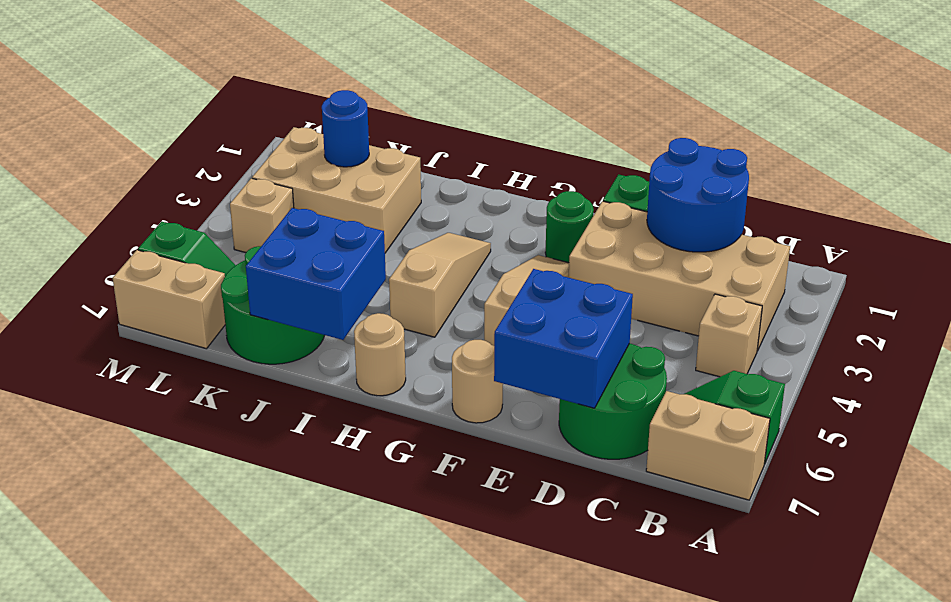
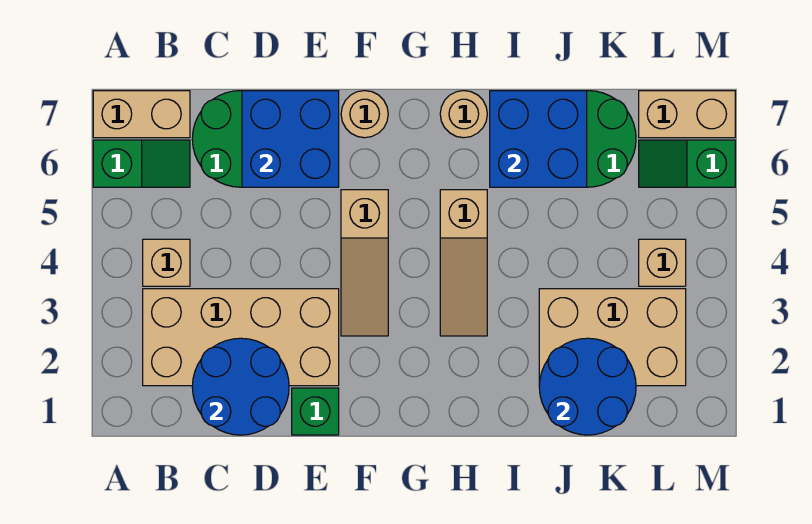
green 1x1 round brick [545,191,594,263] -> none
blue 1x1 round brick [322,90,369,167] -> blue 2x2 round brick [539,338,636,435]

